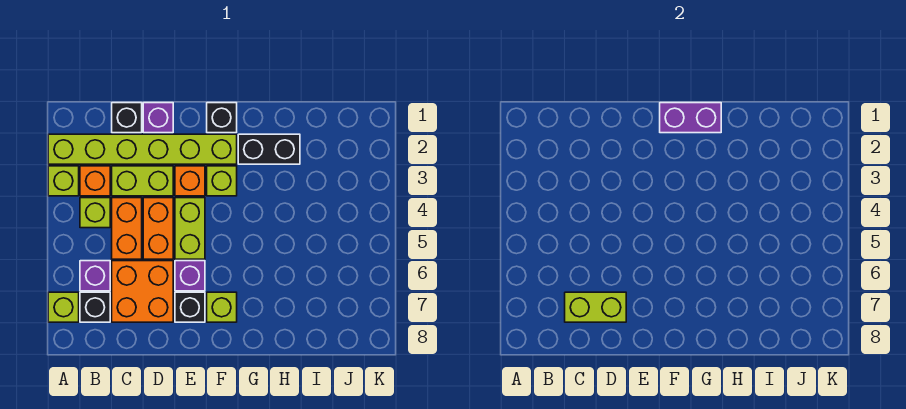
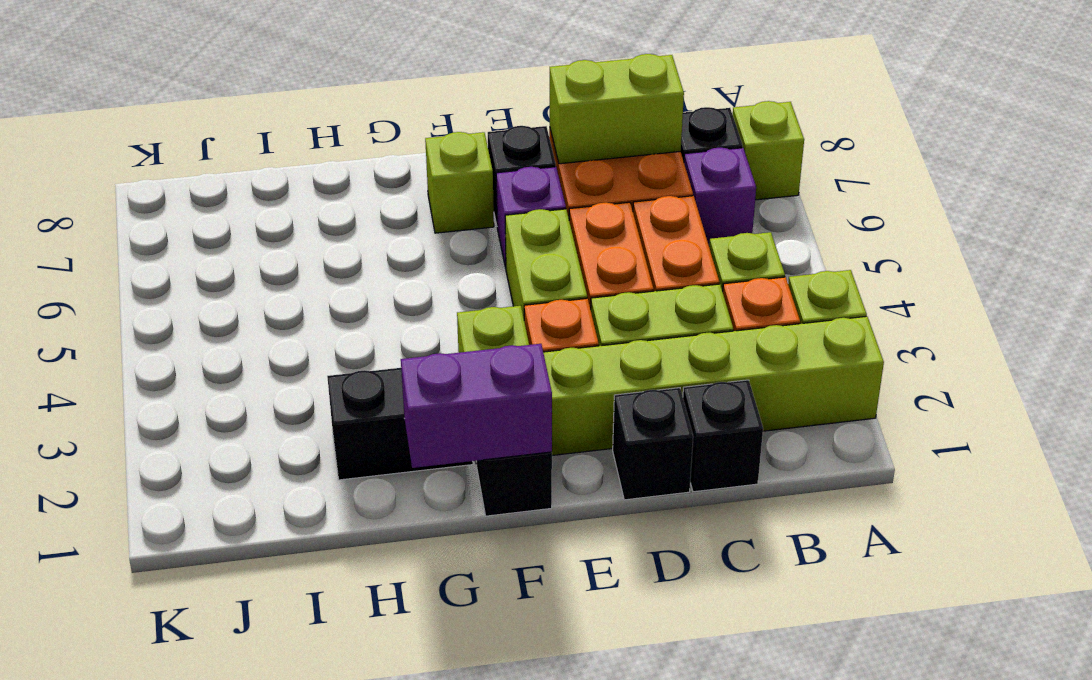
purple 1x1 brick [143,103,173,133] -> black 1x1 brick [613,388,693,500]

